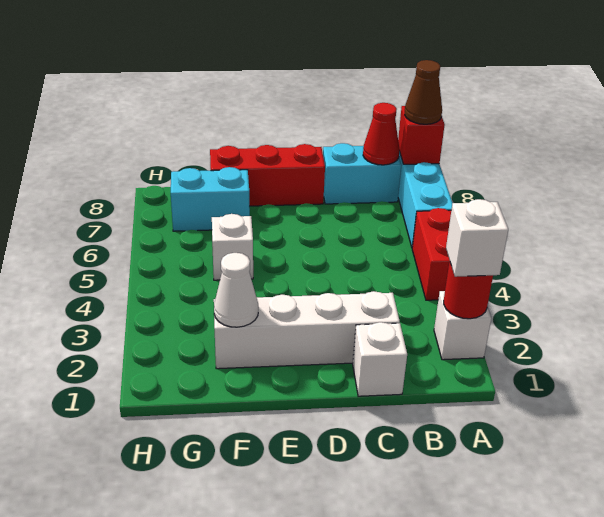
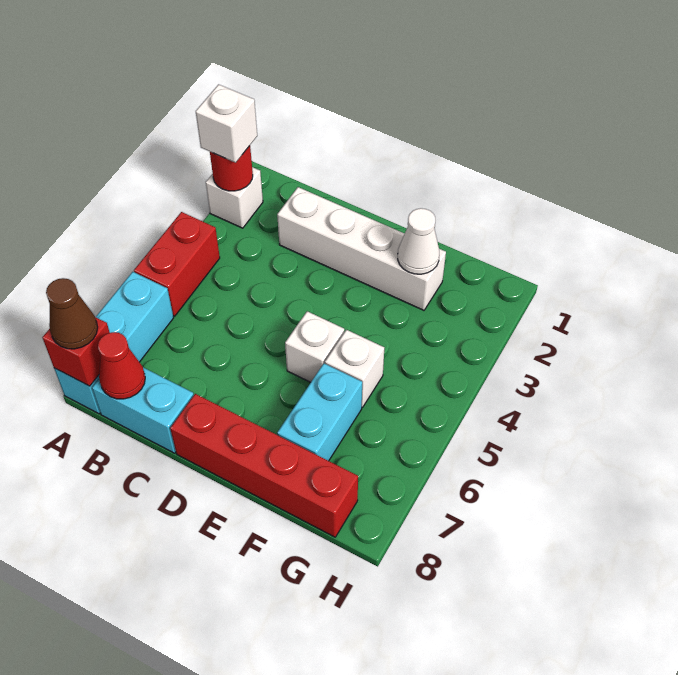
white 1x1 brick [353,322,407,396] -> white 1x1 brick moved to [285,311,344,382]
red 1x3 brick [210,144,325,206] -> red 1x4 brick [170,394,358,537]
cyan 1x2 brick [171,167,250,231] -> cyan 1x2 brick turned to [277,364,362,461]

